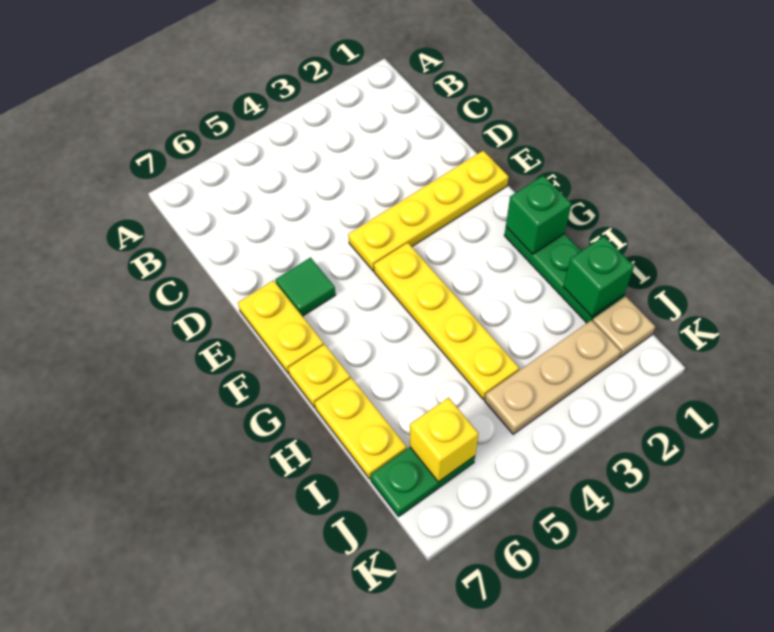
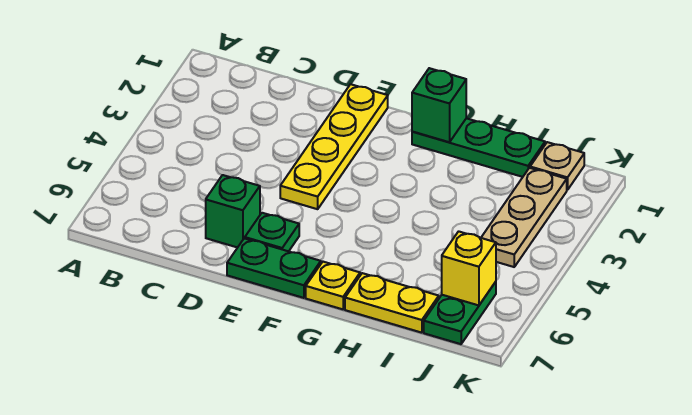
green 1x1 tile [276,258,336,316] -> green 1x1 plate [245,213,299,251]
yellow 1x2 plate [238,281,324,374] -> green 1x2 plate [227,238,321,298]
yellow 1x4 plate [374,243,519,399] -> none
green 1x1 brick [563,236,634,317] -> green 1x1 brick moved to [206,175,260,248]

